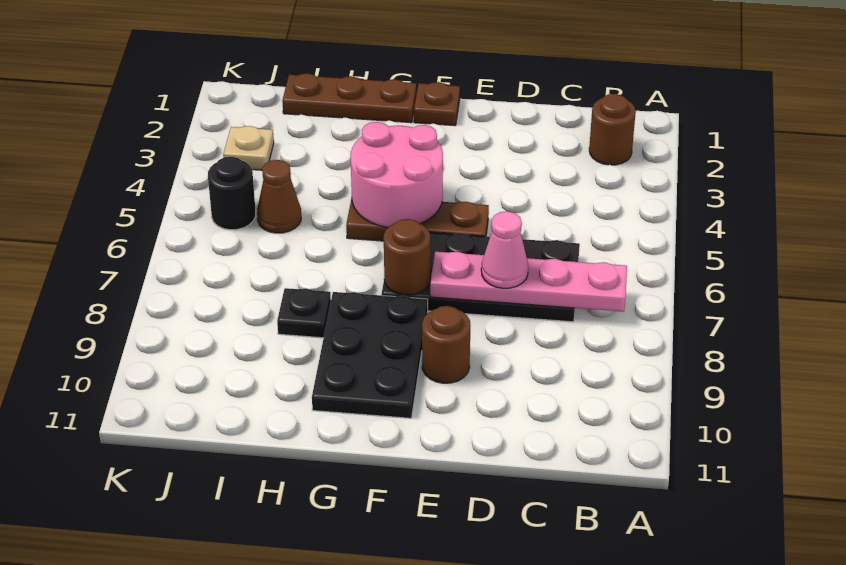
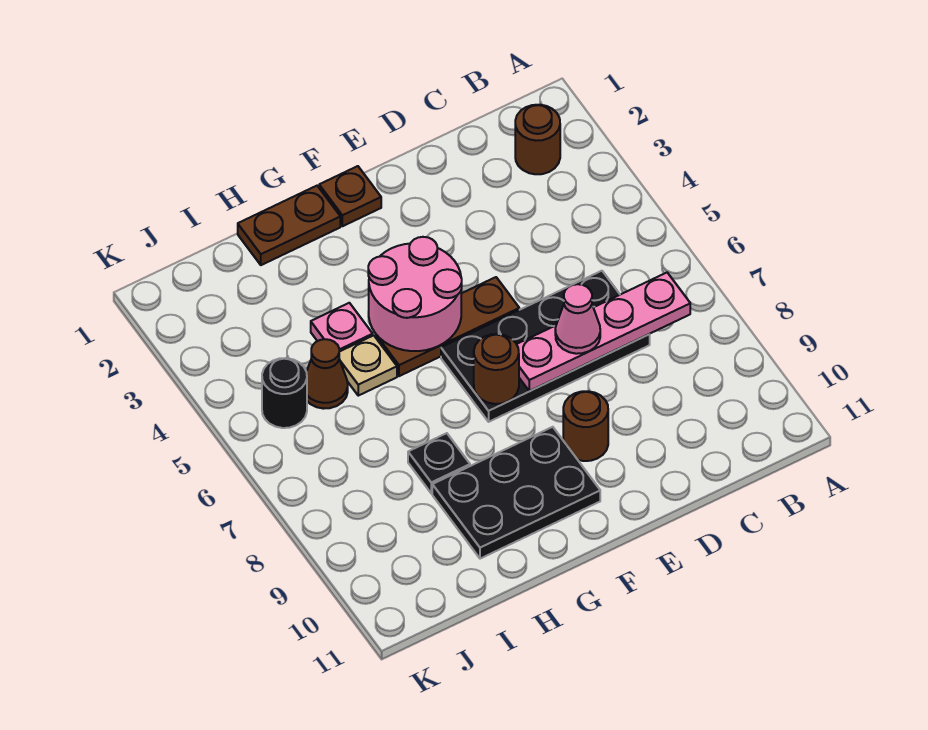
black 2x3 plate [312,292,428,418] -> black 2x3 plate turned to [432,427,600,559]
brown 1x3 plate [282,73,416,123] -> brown 1x2 plate [238,186,340,265]
none -> pink 1x1 plate [311,303,373,352]
tan 1x1 plate [223,126,274,170] -> tan 1x1 plate moved to [339,335,397,396]

